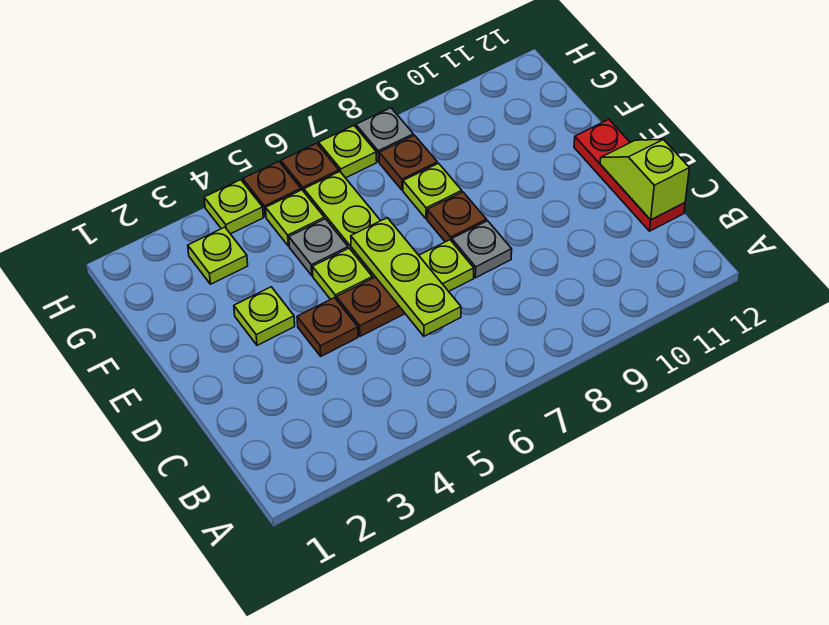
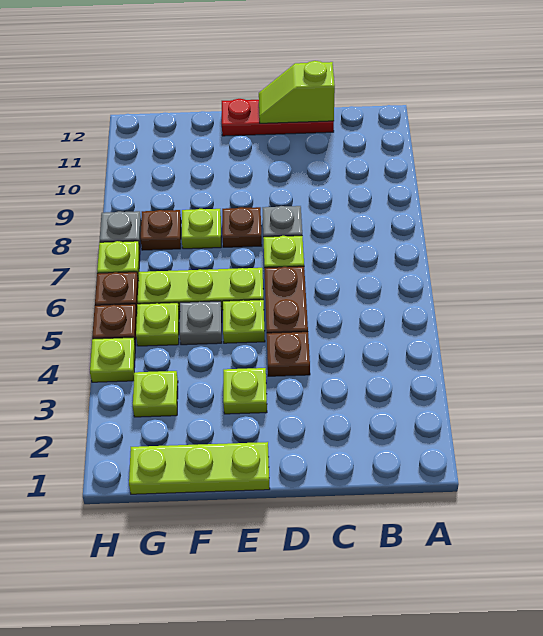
lime 1x3 plate [351,218,461,336] -> lime 1x3 plate moved to [129,442,270,494]

